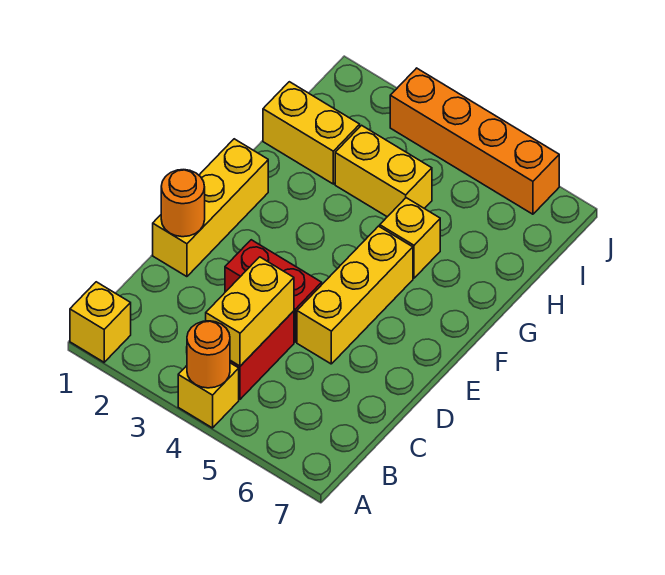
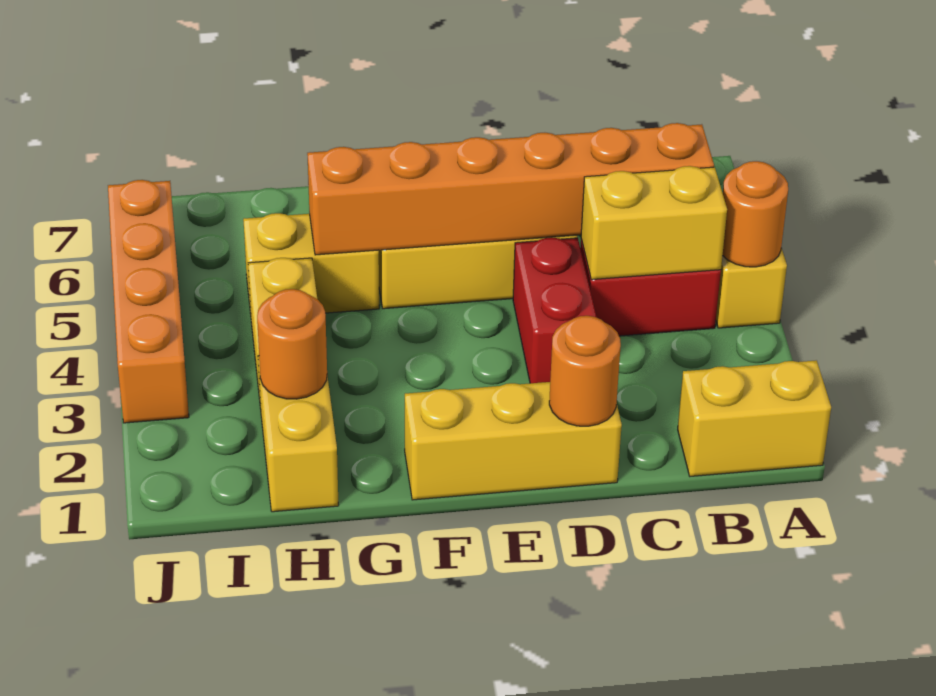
yellow 1x1 brick [70,282,131,362] -> yellow 1x2 brick [678,360,831,476]
none -> orange 1x6 brick [307,123,714,255]
yellow 1x1 brick [380,198,440,278] -> yellow 1x2 brick [243,213,379,314]
none -> orange 1x1 round brick [257,289,327,399]

